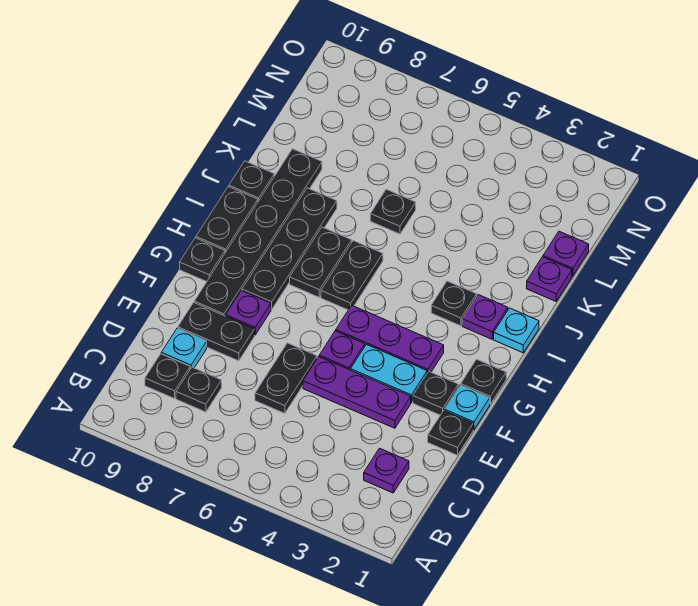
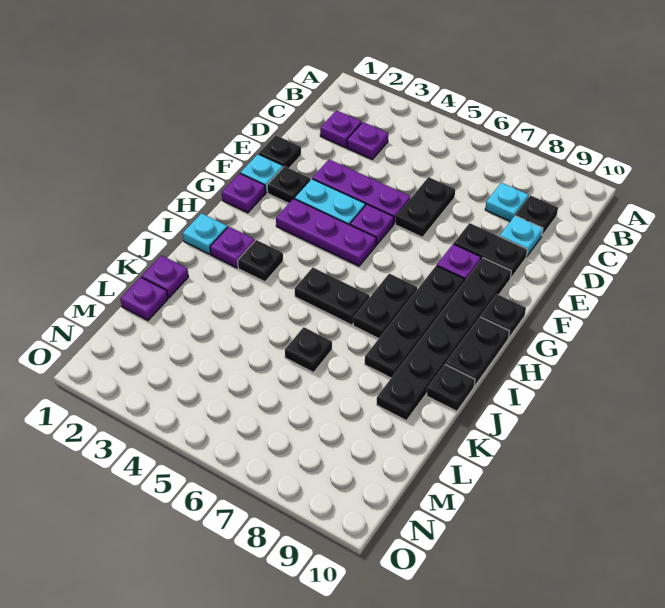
none -> purple 1x1 plate [347,122,388,159]
black 1x1 plate [176,367,222,412] -> cyan 1x1 plate [485,183,529,221]
black 1x1 plate [461,359,506,404] -> purple 1x1 plate [222,173,265,213]
black 1x2 plate [321,241,383,310] -> black 1x2 plate turned to [295,267,370,325]

